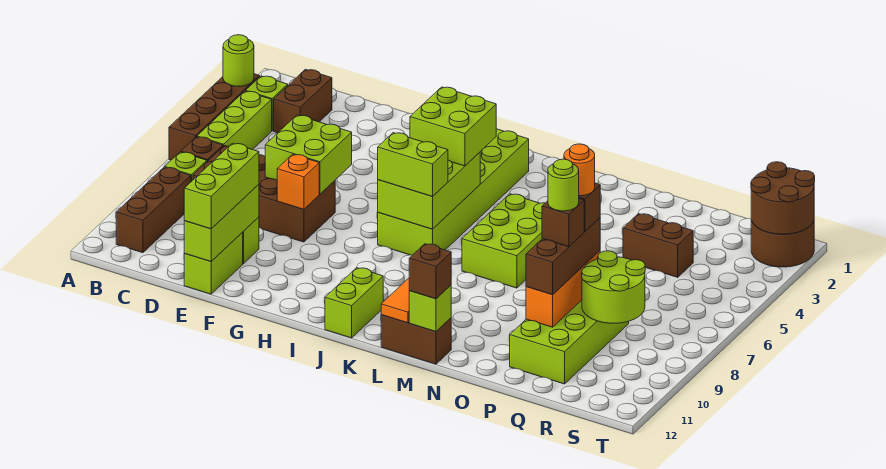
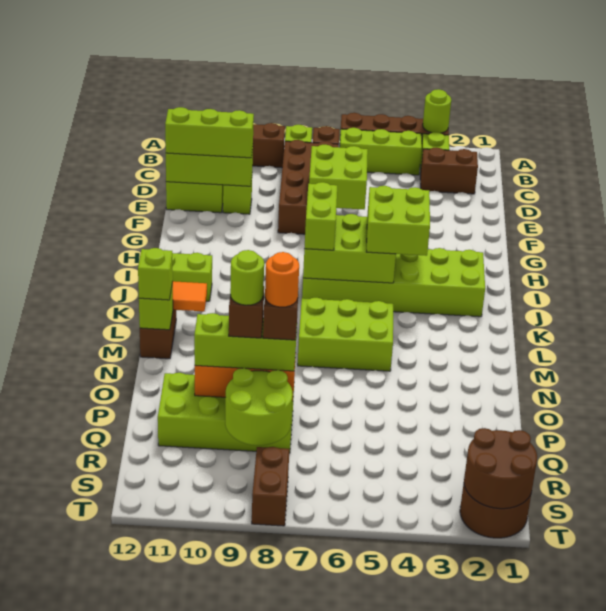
orange 1x1 brick [277,154,319,209] -> none
brown 1x1 brick [409,244,451,299] -> lime 1x1 brick [138,248,173,300]
brown 1x2 brick [623,214,693,277] -> brown 1x2 brick moved to [252,447,289,526]
brown 1x3 brick [526,218,600,295] -> lime 1x3 brick [194,313,297,371]

